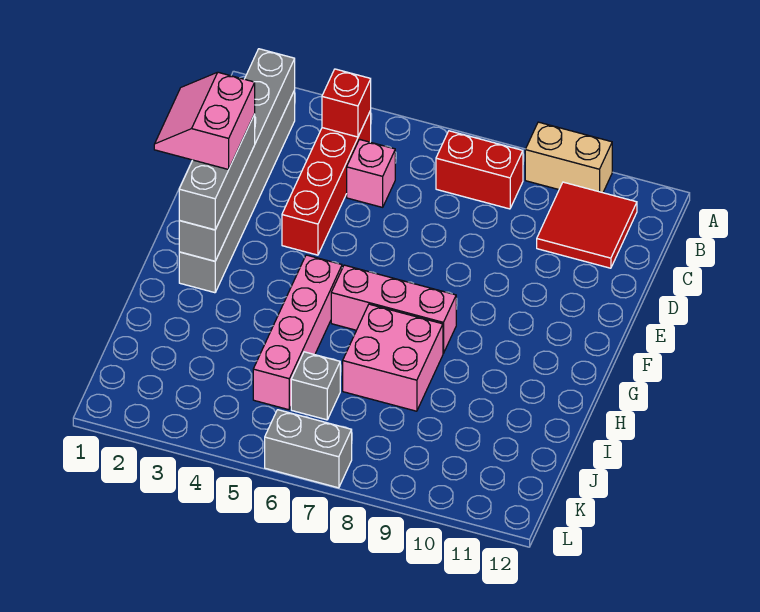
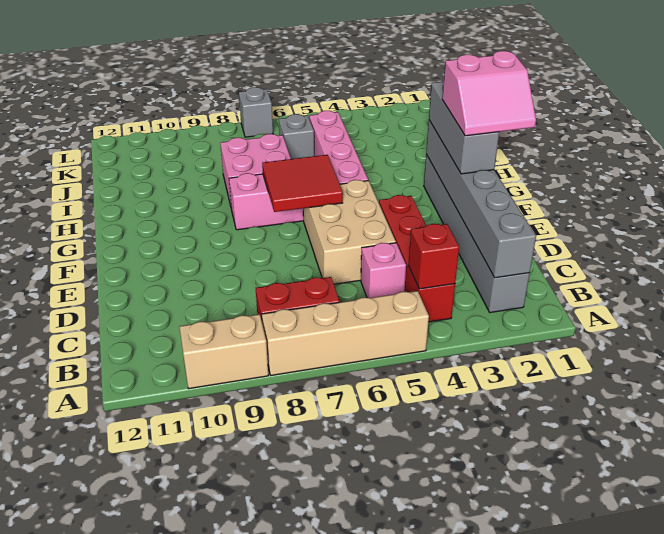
none -> tan 1x4 brick [262,291,429,375]
red 2x2 tile [537,182,637,268] -> red 2x2 tile moved to [262,155,343,212]
none -> tan 2x3 brick [303,180,396,284]
pink 2x2 slope [154,72,255,169] -> pink 2x2 slope turned to [442,51,536,136]
grey 1x2 brick [265,410,352,488] -> grey 1x1 brick [239,87,273,137]

